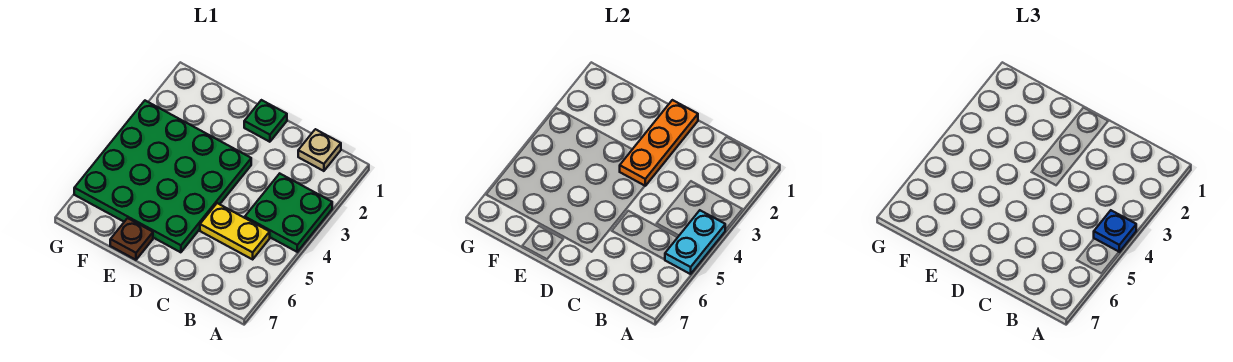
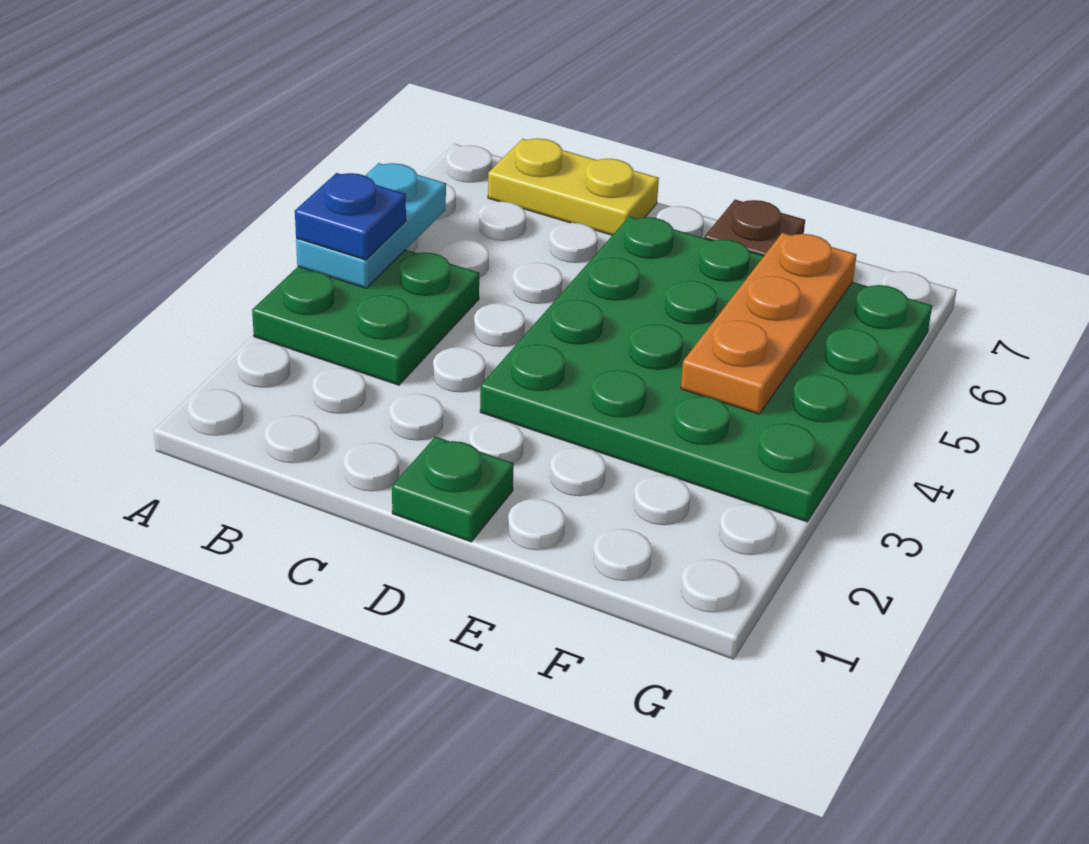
tan 1x1 plate [298,129,341,171] -> none
yellow 1x2 plate [200,203,270,259] -> yellow 1x2 plate moved to [488,138,659,235]
orange 1x3 plate [620,100,698,186] -> orange 1x3 plate moved to [681,233,857,414]

